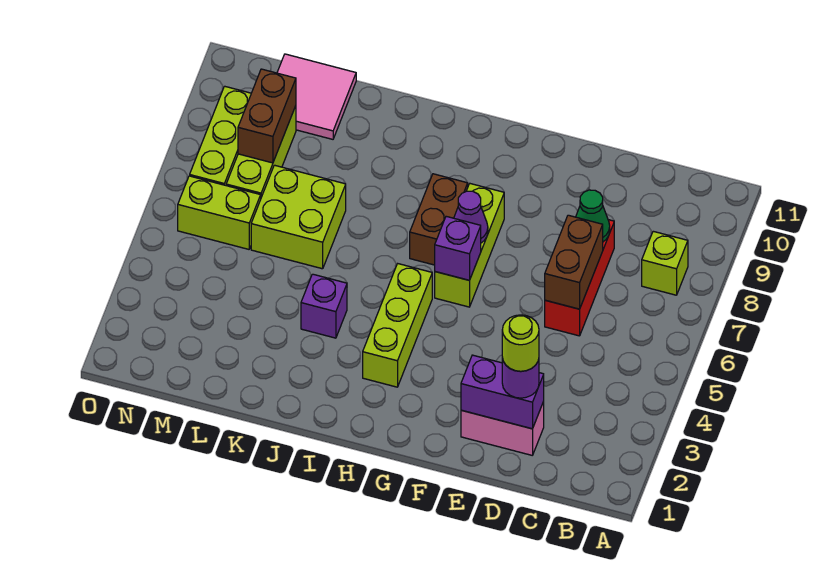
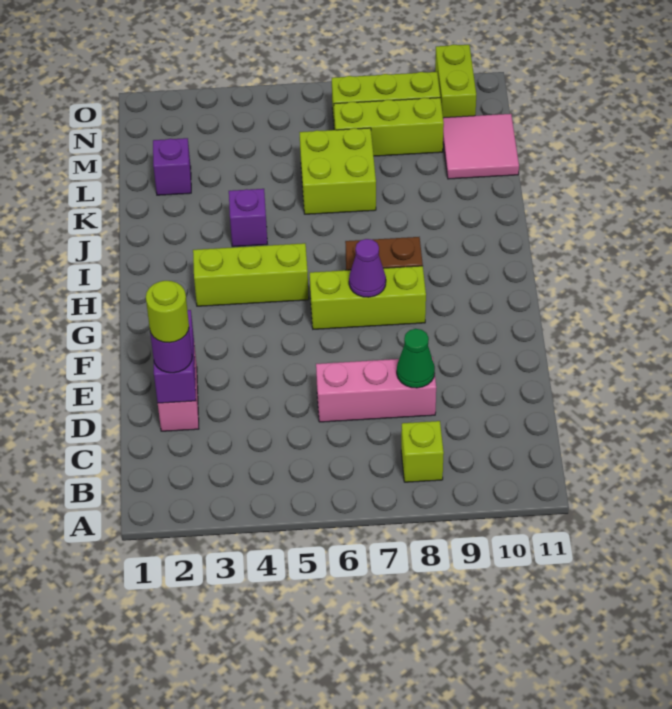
red 1x3 brick [545,220,614,336] -> pink 1x3 brick [316,357,436,422]
brown 1x2 brick [545,215,603,309] -> none
purple 1x1 brick [435,216,481,280] -> purple 1x1 brick moved to [153,138,191,195]
lime 1x2 brick [178,176,261,249] -> lime 1x2 brick moved to [435,44,476,118]
brown 1x2 brick [238,69,296,163] -> none

